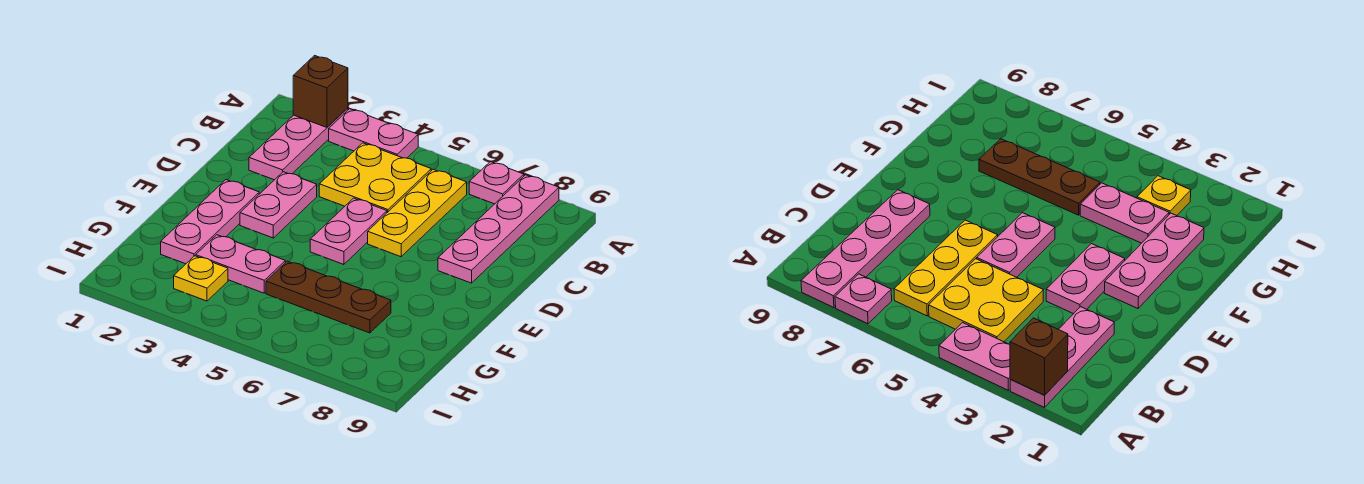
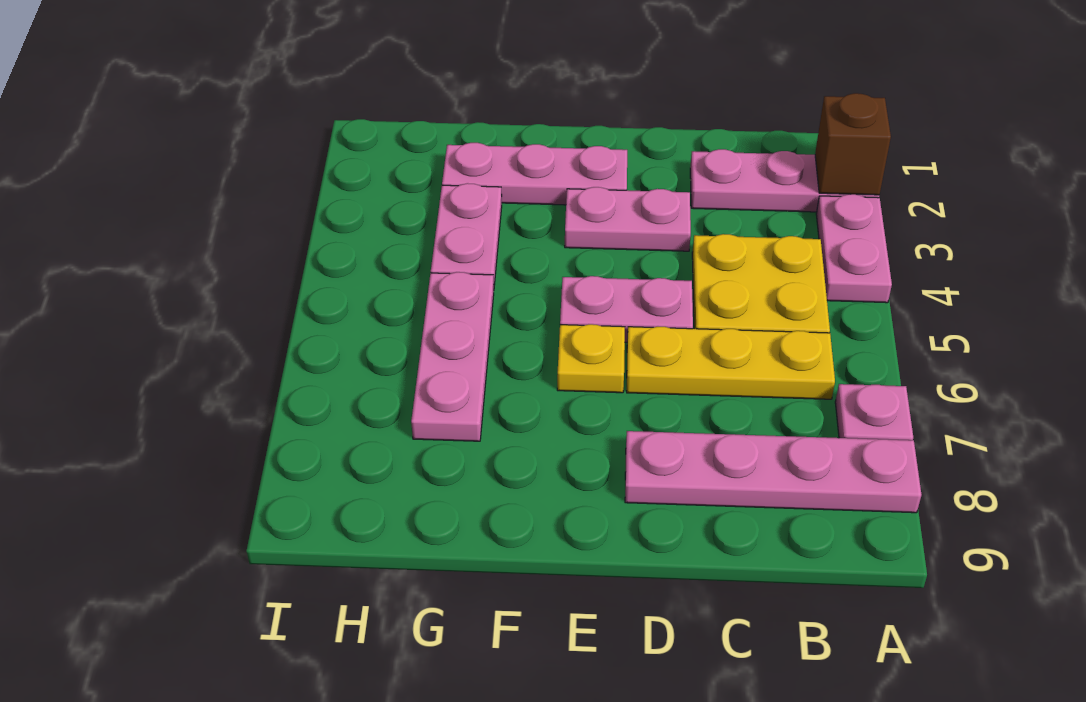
brown 1x3 plate [266,261,391,333] -> pink 1x3 plate [411,272,494,441]
yellow 1x1 plate [174,256,228,301] -> yellow 1x1 plate moved to [557,324,625,393]

